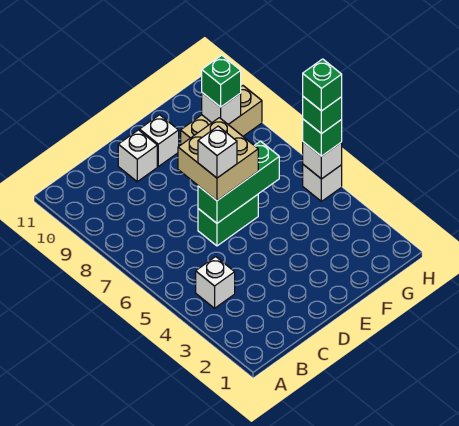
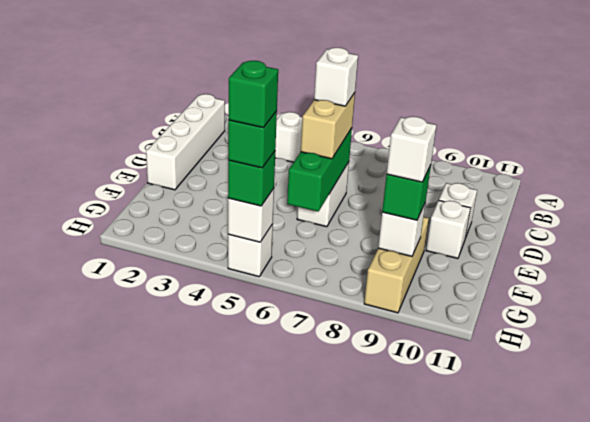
none -> white 1x4 brick [146,94,225,190]
green 1x2 brick [198,195,258,246] -> white 1x2 brick [297,162,349,227]
tan 2x2 brick [178,118,258,201] -> tan 1x2 brick [301,93,355,159]
none -> white 1x1 brick [387,116,436,182]

